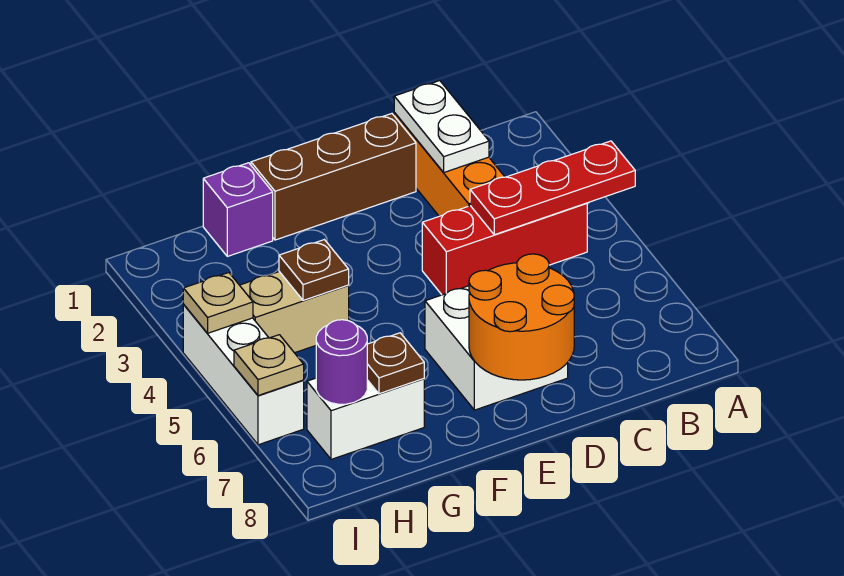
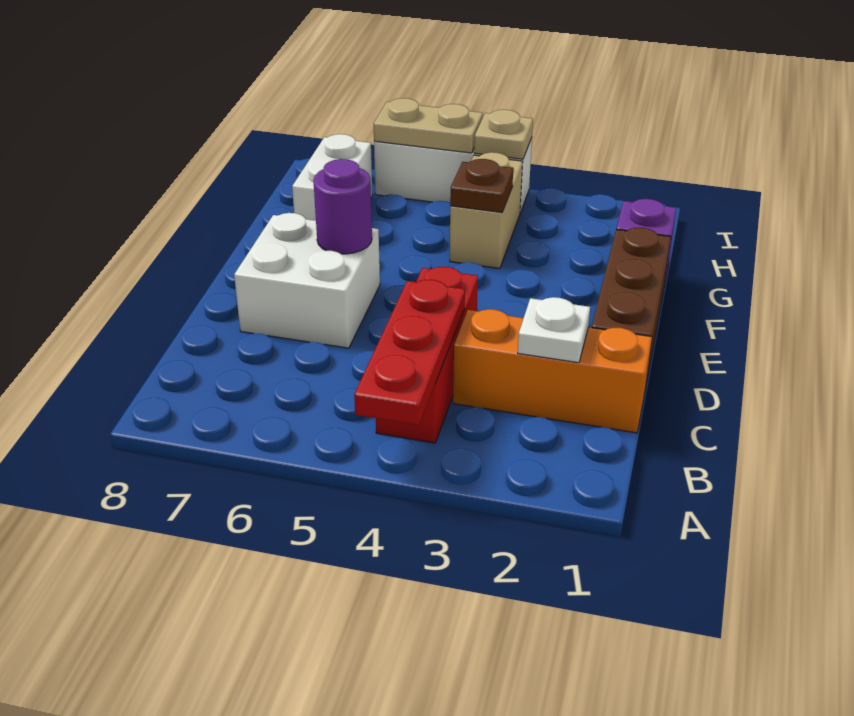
white 1x2 plate [394,81,489,172] -> white 1x1 plate [518,297,590,363]
orange 2x2 round brick [469,254,574,380] -> none
brown 1x1 plate [367,333,424,394] -> none
purple 1x1 round brick [316,320,367,404] -> purple 1x1 round brick moved to [313,159,372,254]
tan 1x1 plate [234,335,304,396] -> tan 1x2 plate [374,98,483,153]

